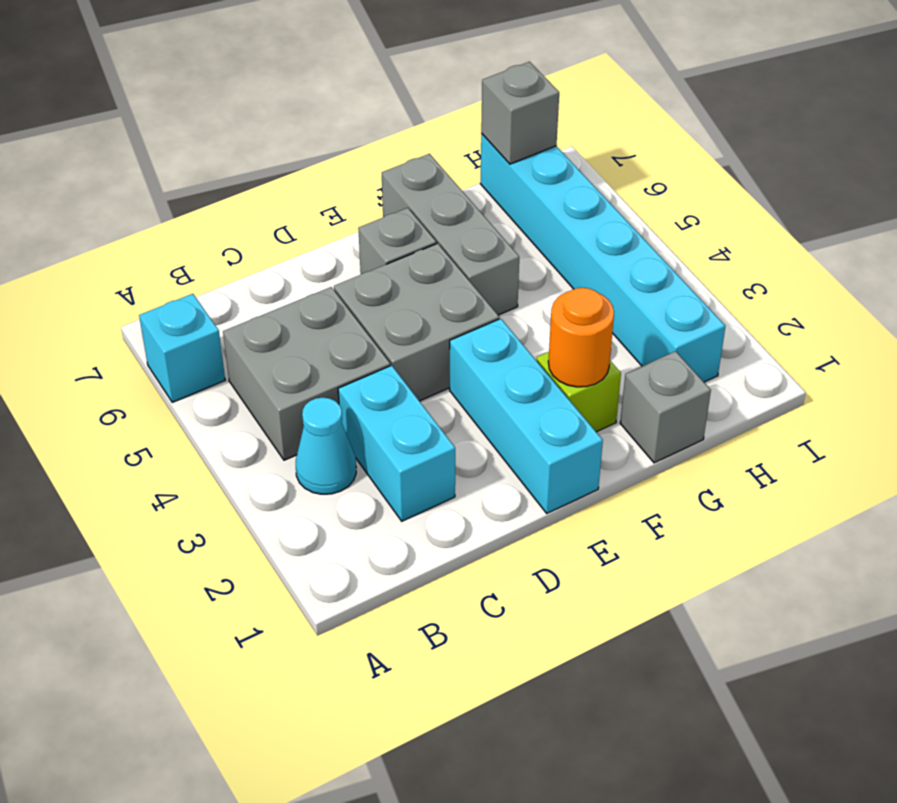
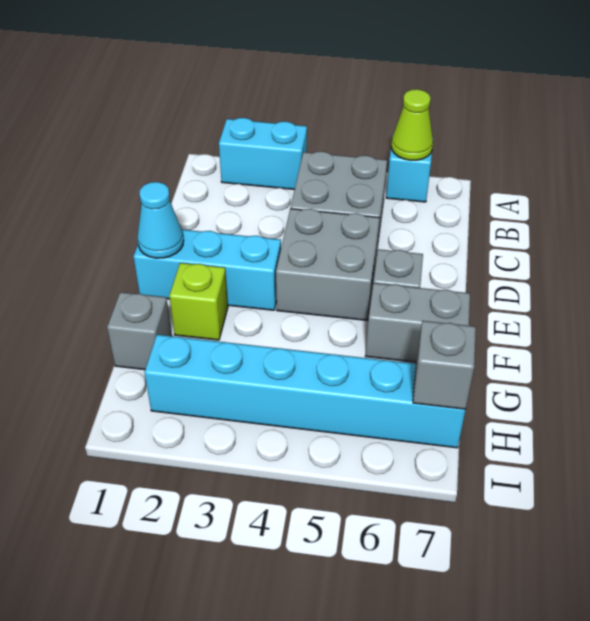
none -> lime 1x1 cone [391,89,433,160]
cyan 1x1 cone [296,397,356,494] -> cyan 1x1 cone moved to [137,182,184,258]
cyan 1x2 brick [338,365,455,521] -> cyan 1x2 brick moved to [219,118,307,190]
orange 1x1 round brick [548,288,614,387] -> none
grey 1x3 brick [382,154,519,315] -> grey 1x2 brick [365,283,470,362]

